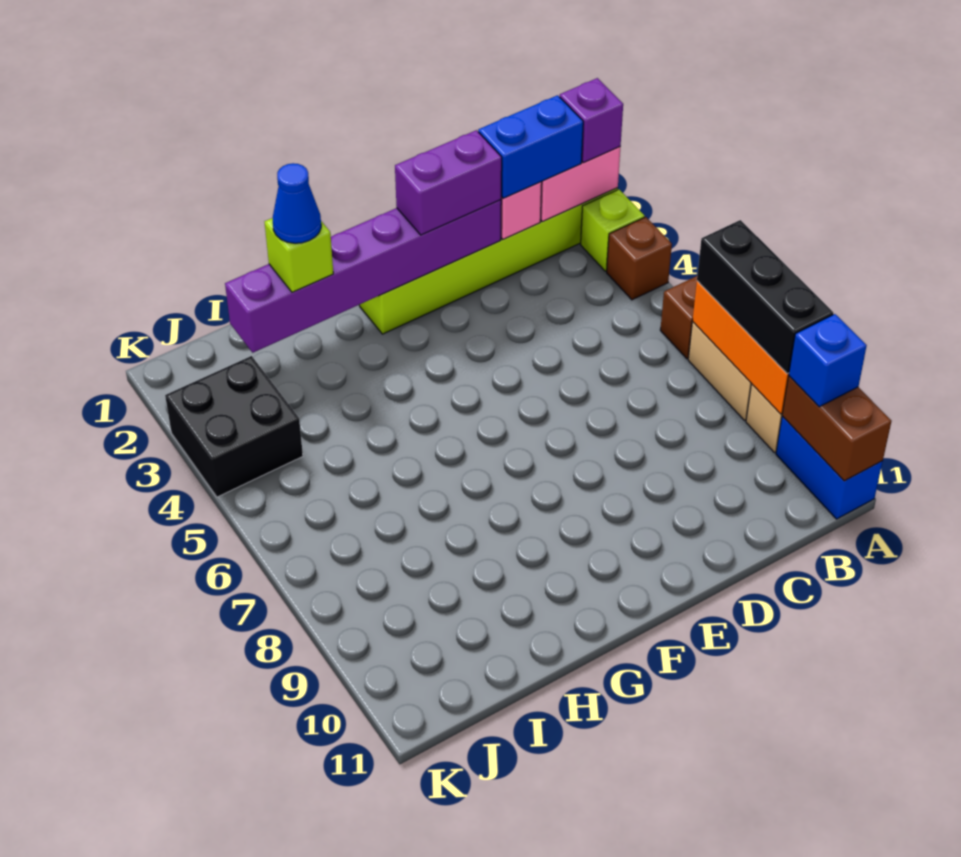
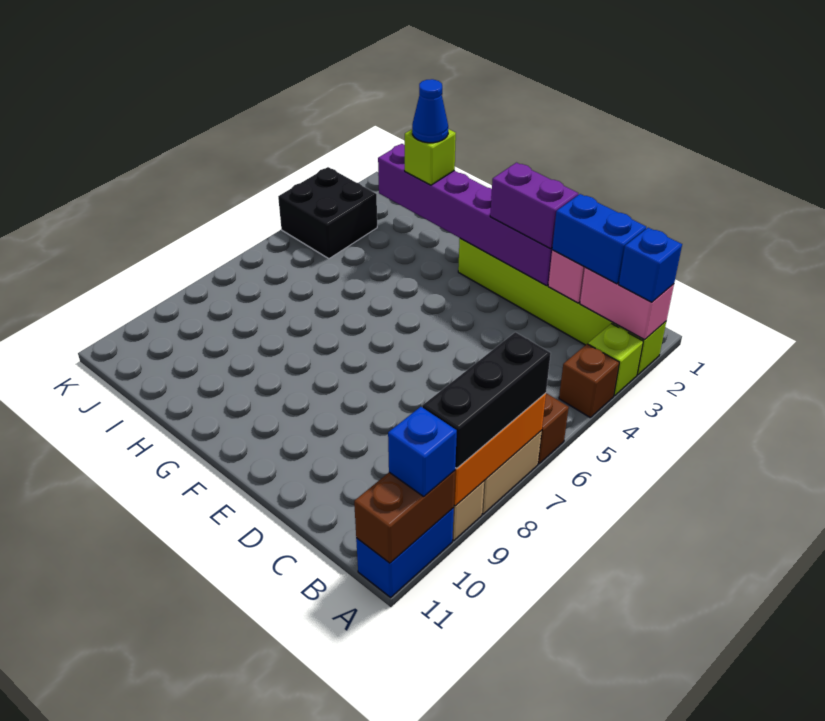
purple 1x1 brick [560,78,623,163] -> blue 1x1 brick [619,228,682,302]

